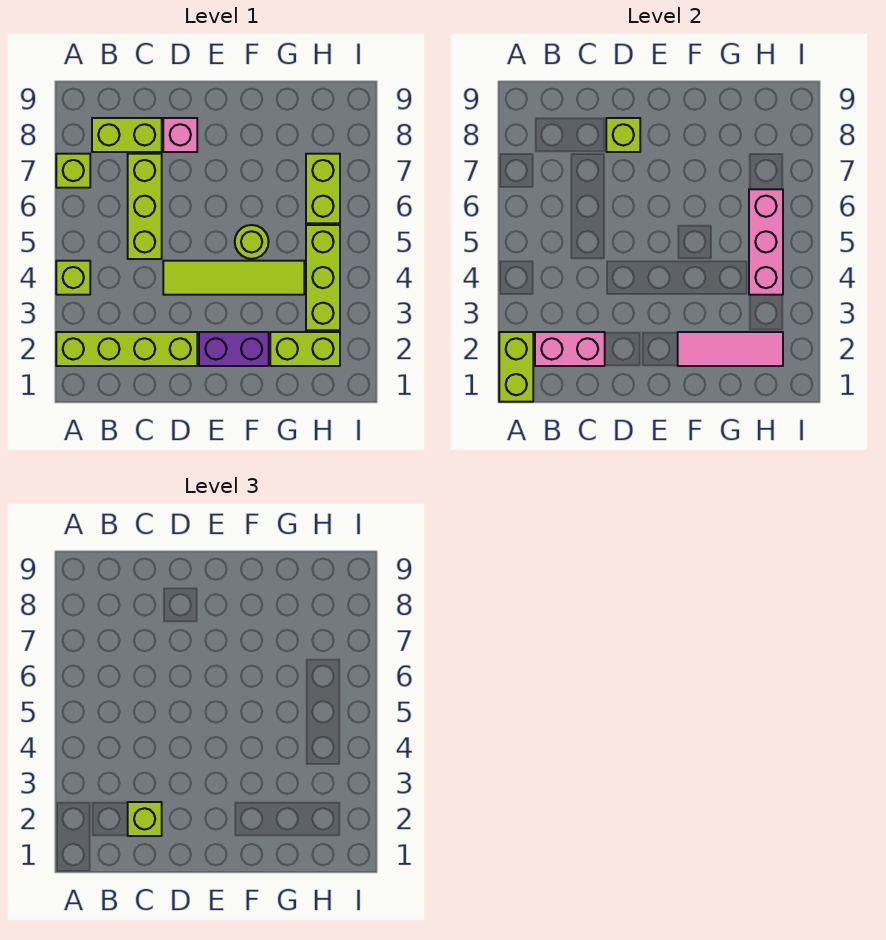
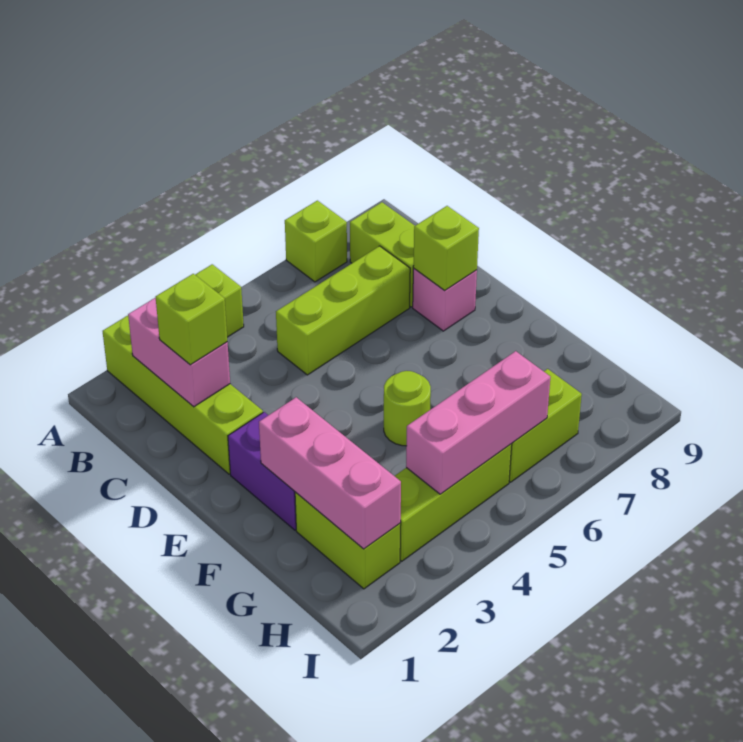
lime 1x2 brick [499,332,533,402] -> none
lime 1x4 tile [163,261,304,295] -> none
pink 1x3 tile [678,332,783,366] -> pink 1x3 brick [259,397,401,549]

